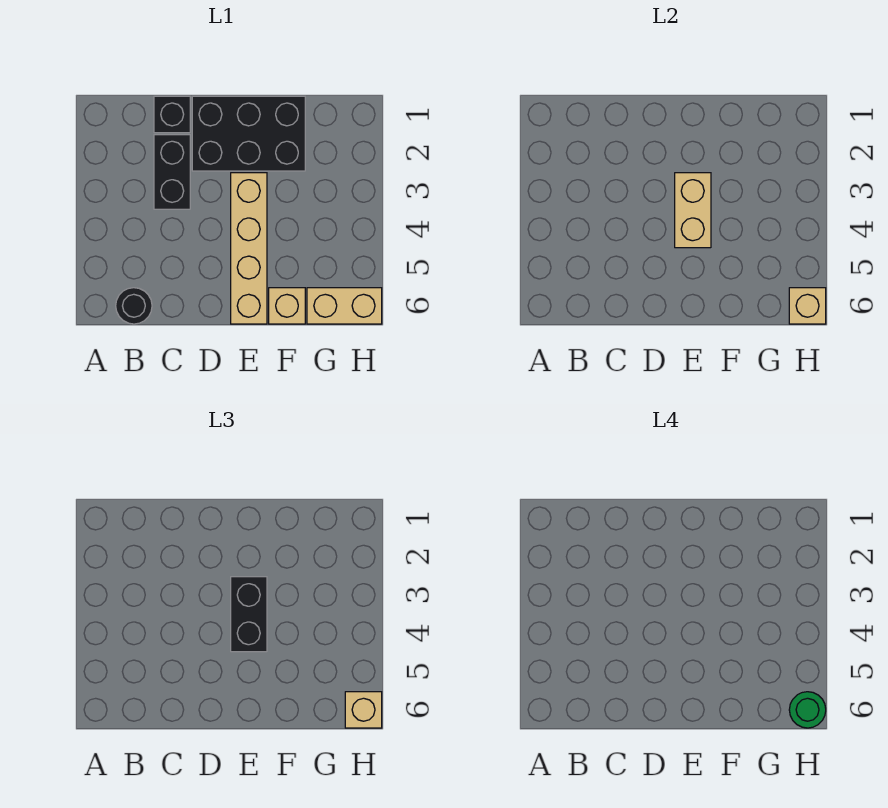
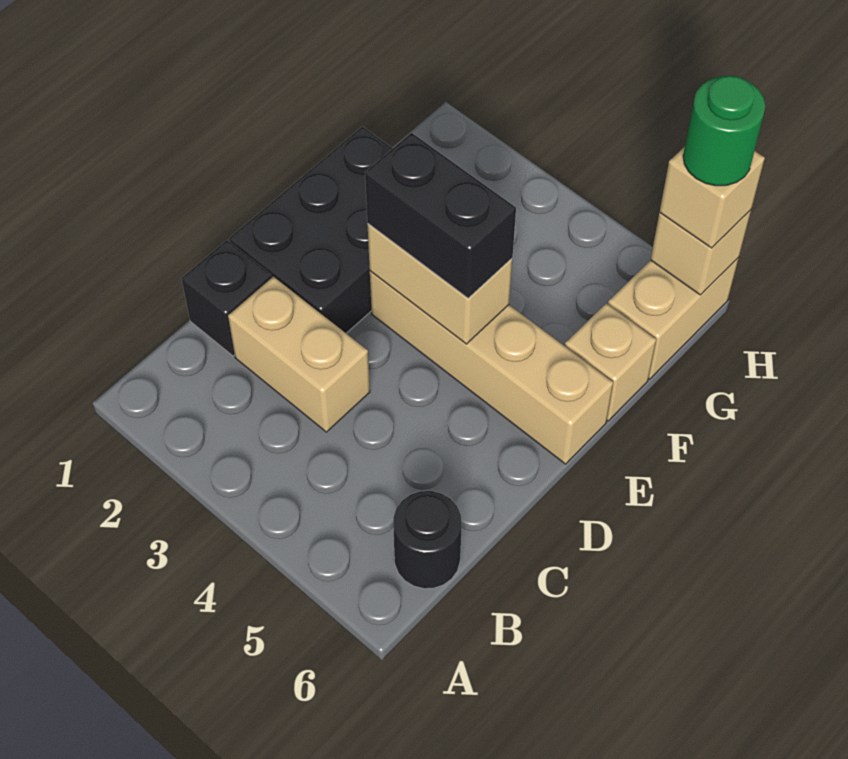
black 1x2 brick [154,135,190,209] -> tan 1x2 brick [228,277,370,432]

